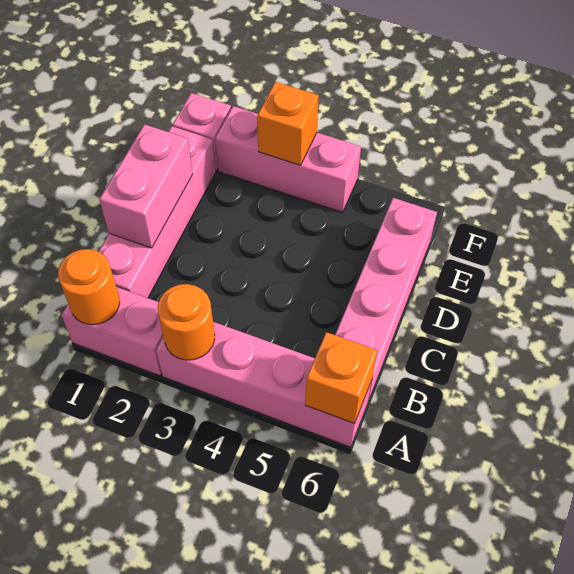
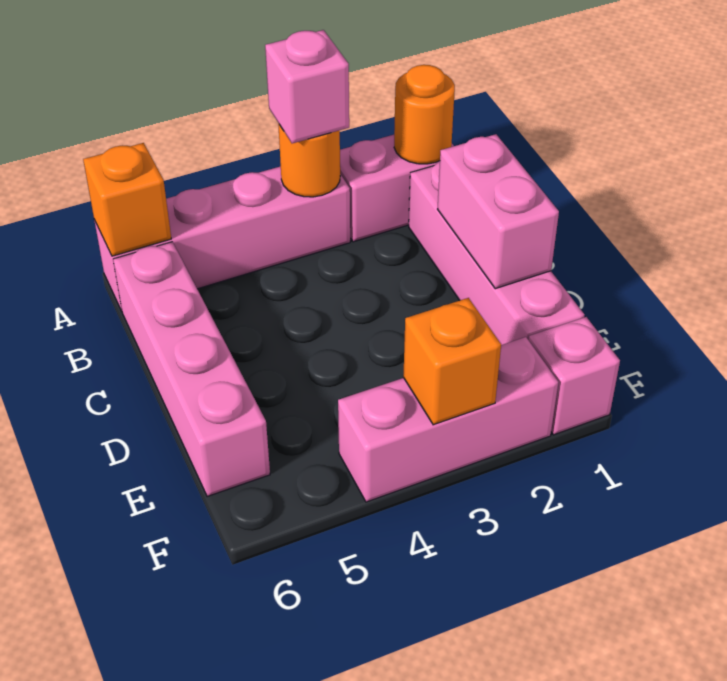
none -> pink 1x1 brick [265,30,349,143]

